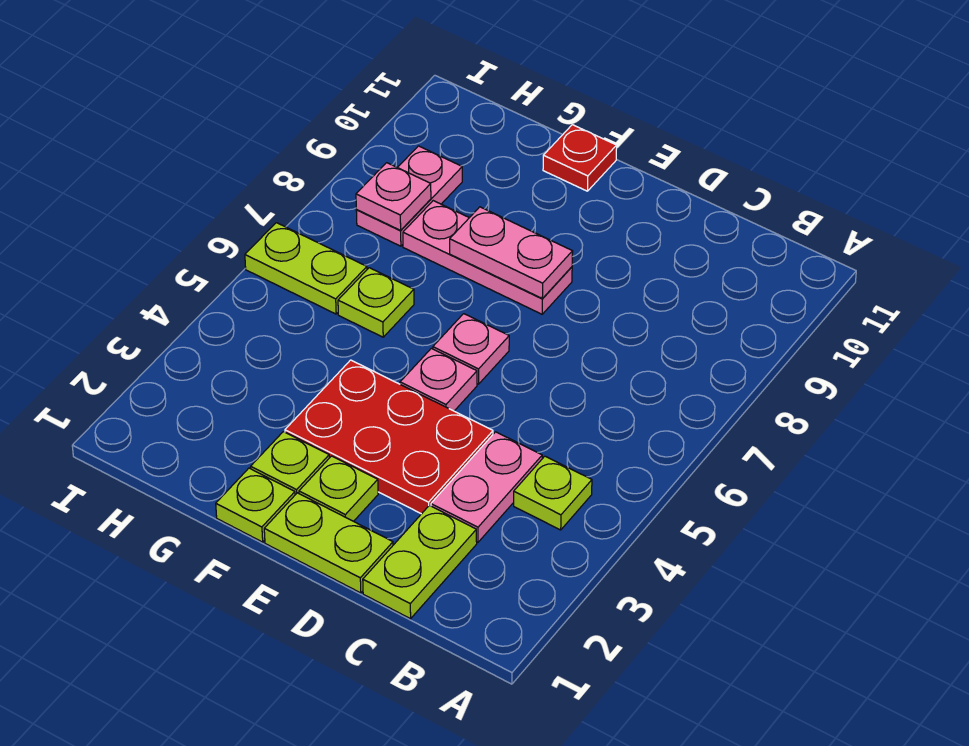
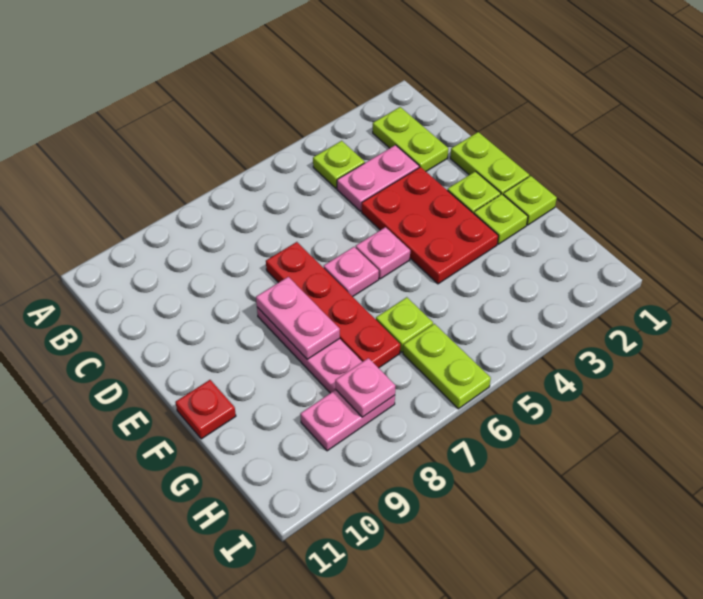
lime 1x2 plate [363,505,477,619] -> lime 1x2 plate turned to [373,107,448,171]
none -> red 1x4 plate [266,242,400,368]

